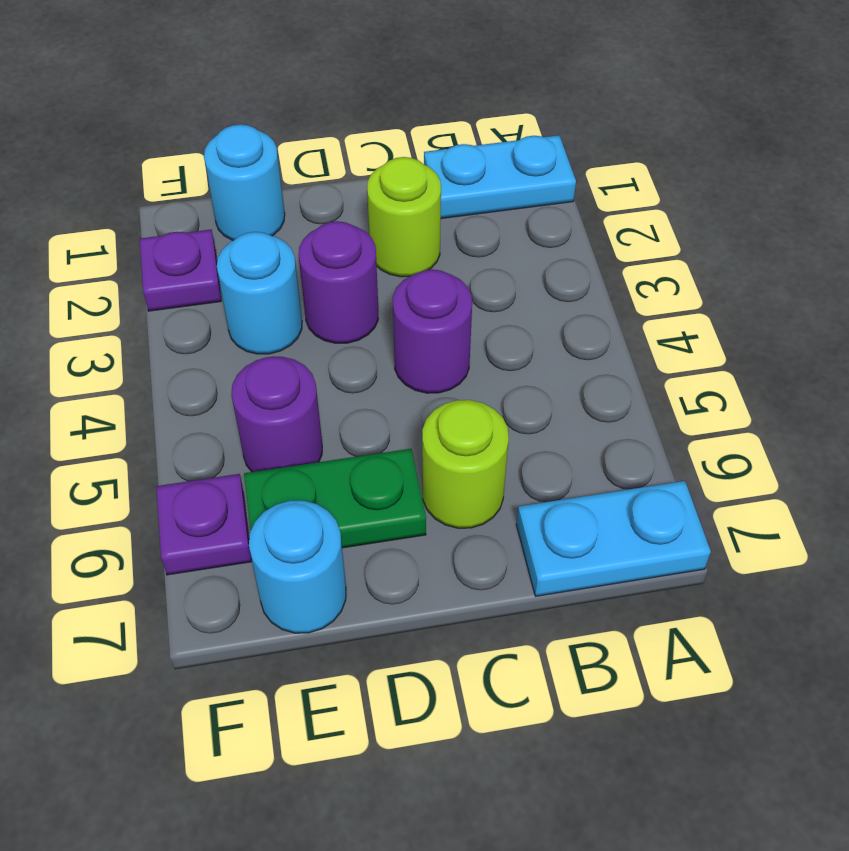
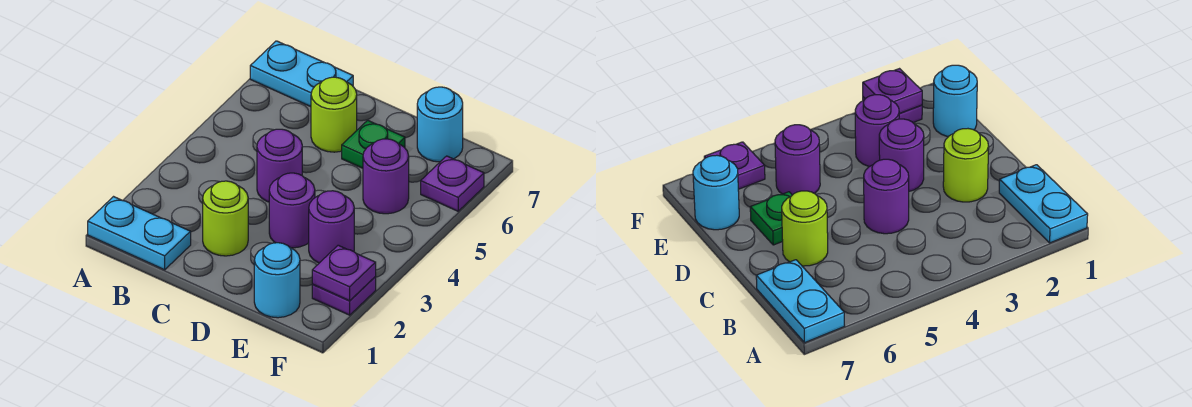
green 1x2 plate [244,449,426,548] -> green 1x1 plate [342,120,405,168]
cyan 1x1 round brick [217,232,302,354] -> purple 1x1 round brick [309,191,354,263]
none -> purple 1x1 plate [312,245,376,301]

